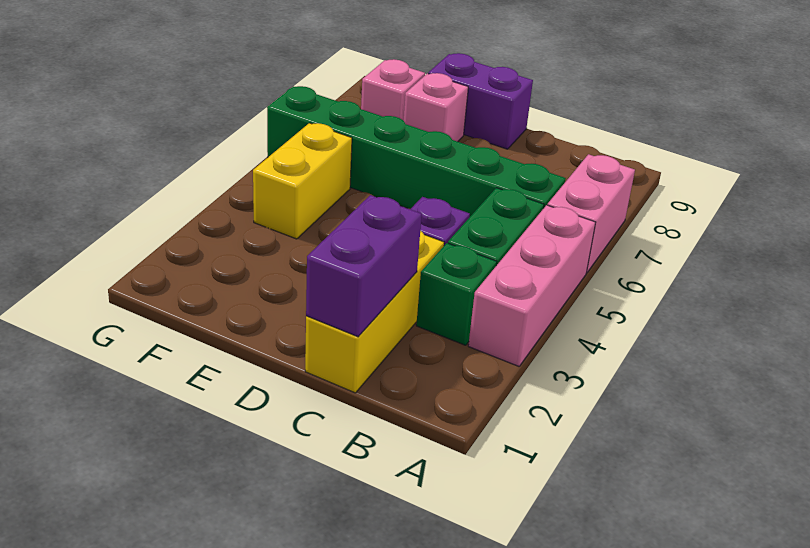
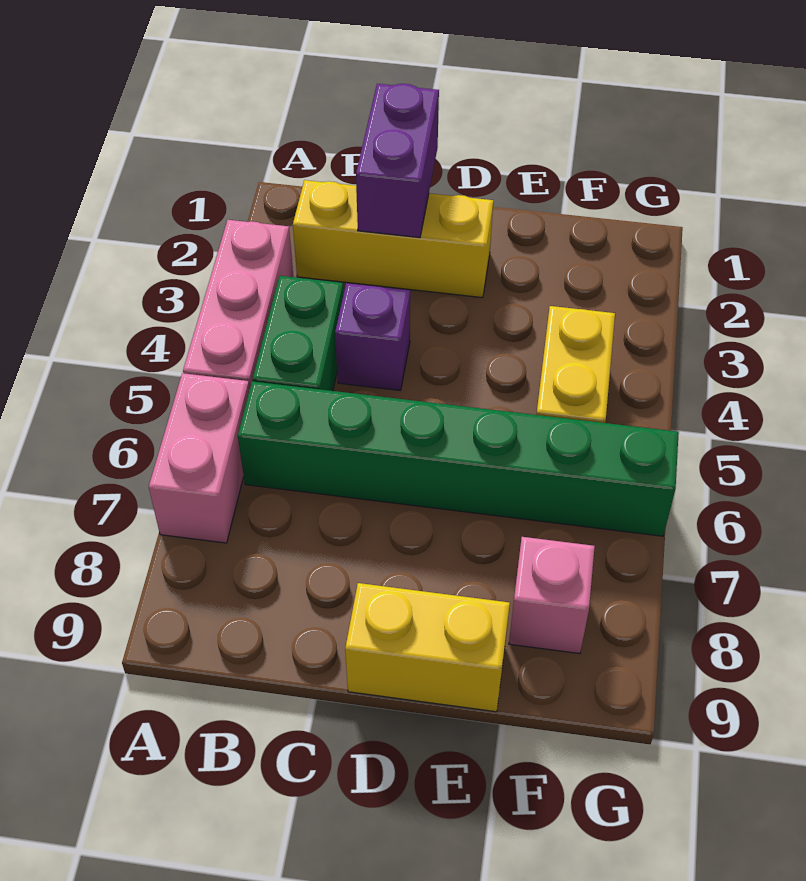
green 1x1 brick [416,243,497,345] -> none
yellow 1x3 brick [305,231,444,393] -> yellow 1x3 brick turned to [293,180,493,298]
purple 1x2 brick [428,53,533,149] -> yellow 1x2 brick [345,583,510,712]
pink 1x1 brick [404,73,468,142] -> none

